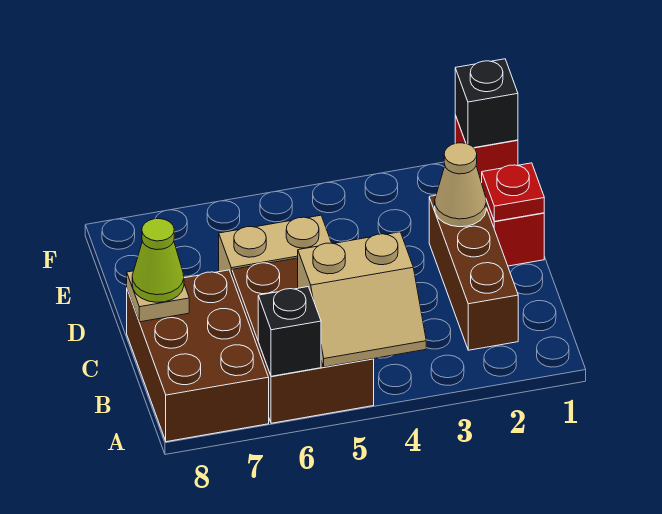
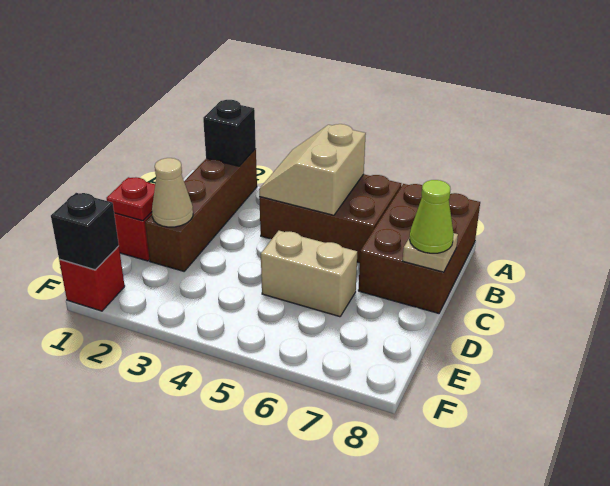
tan 2x2 slope [298,232,426,367] -> tan 2x2 slope turned to [259,124,366,215]
brown 2x3 brick [232,258,374,423] -> brown 2x3 brick turned to [259,174,401,263]
black 1x1 brick [258,287,321,376] -> black 1x1 brick moved to [203,100,256,166]
brown 1x3 brick [429,195,518,350] -> brown 1x4 brick [145,149,257,271]

